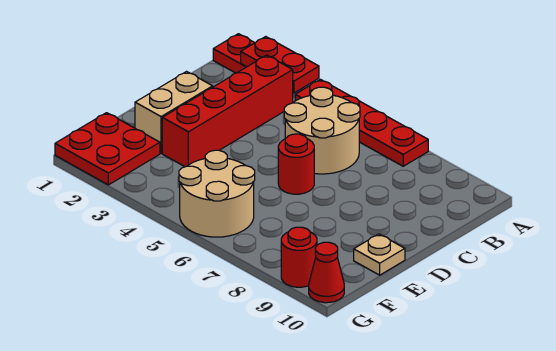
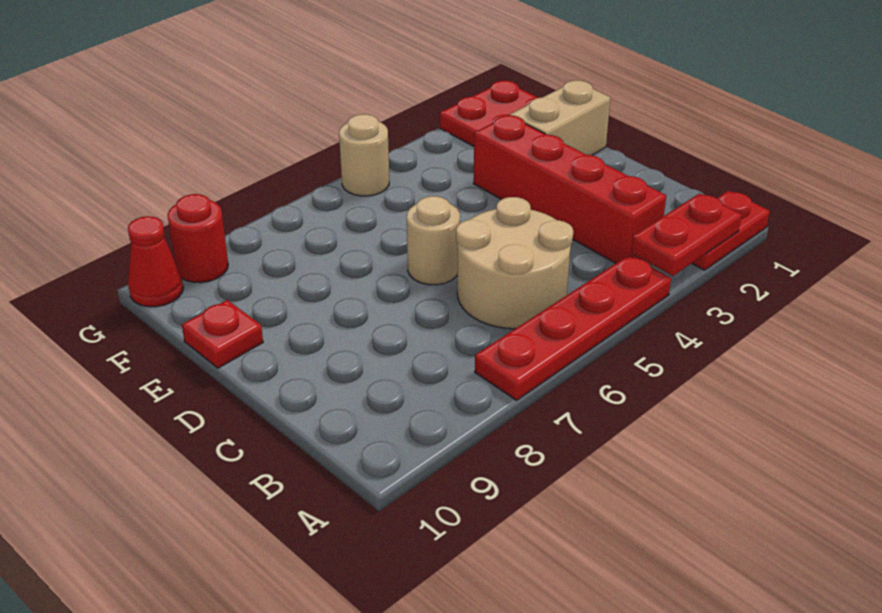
tan 1x2 brick [135,72,213,153] -> tan 1x2 brick turned to [510,80,610,155]
red 1x1 round brick [278,134,314,194] -> tan 1x1 round brick [407,196,460,285]
tan 1x1 plate [354,234,405,275] -> red 1x1 plate [182,300,263,368]
tan 2x2 round brick [179,150,255,237] -> tan 1x1 round brick [339,114,389,196]

